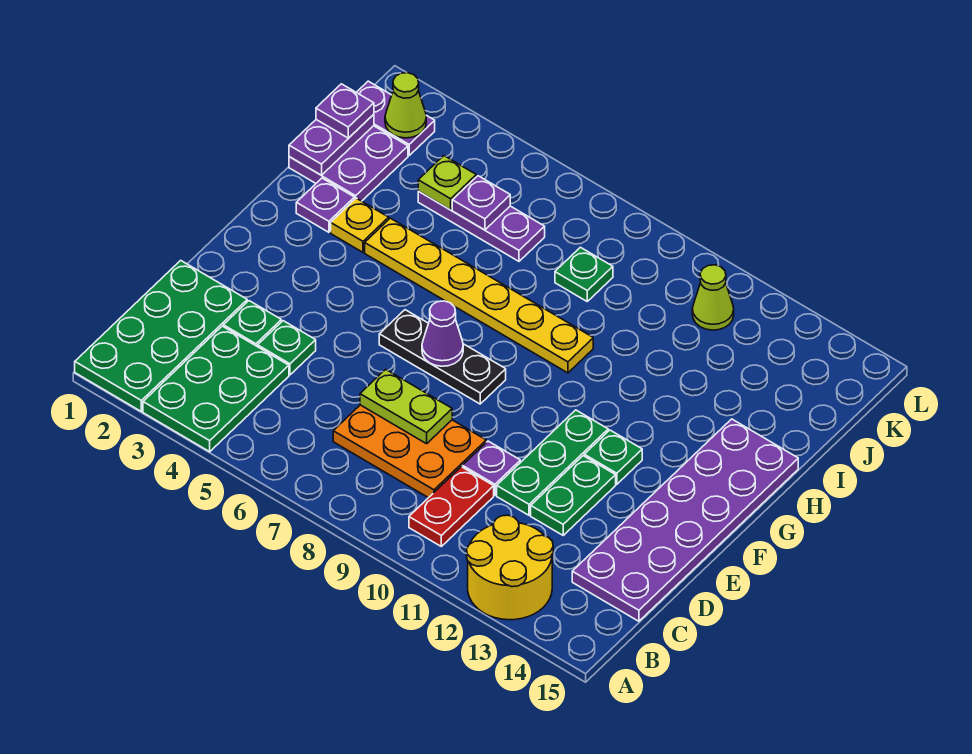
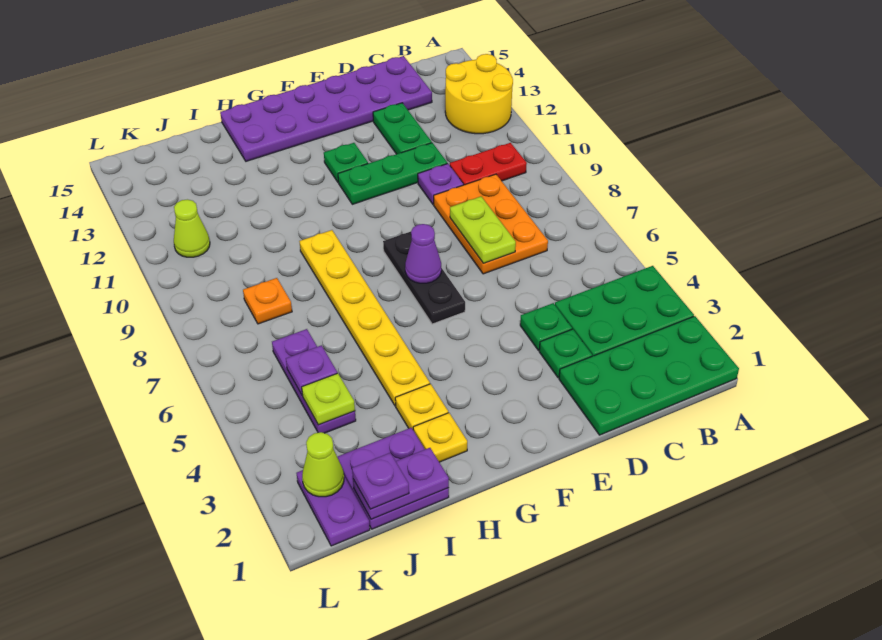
green 1x2 plate [531,456,616,535] -> green 1x2 plate turned to [373,103,432,154]
purple 1x1 plate [296,178,354,232] -> yellow 1x1 plate [413,413,467,462]
green 1x1 plate [555,247,613,301] -> orange 1x1 plate [243,278,292,324]

